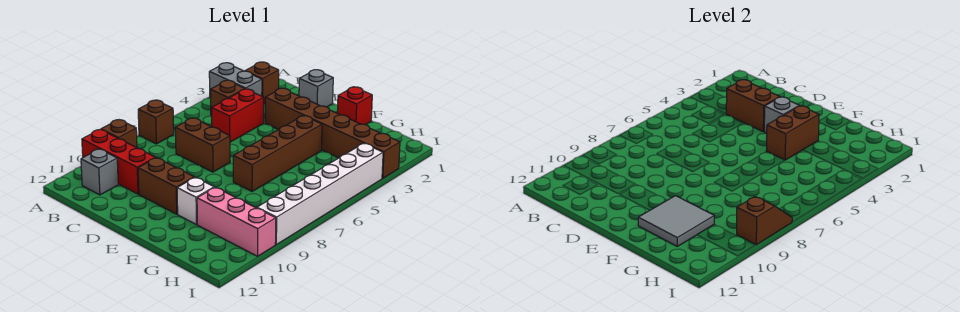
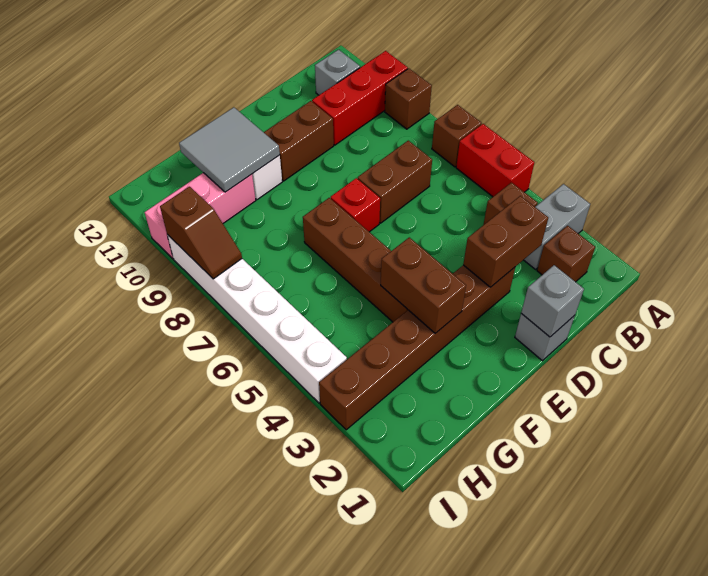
red 1x2 brick [212,89,264,142] -> red 1x2 brick moved to [456,124,534,197]
grey 1x1 brick [764,97,799,133] -> grey 1x1 brick moved to [521,265,584,337]
red 1x1 brick [337,87,372,125] -> red 1x1 brick moved to [331,178,380,232]

